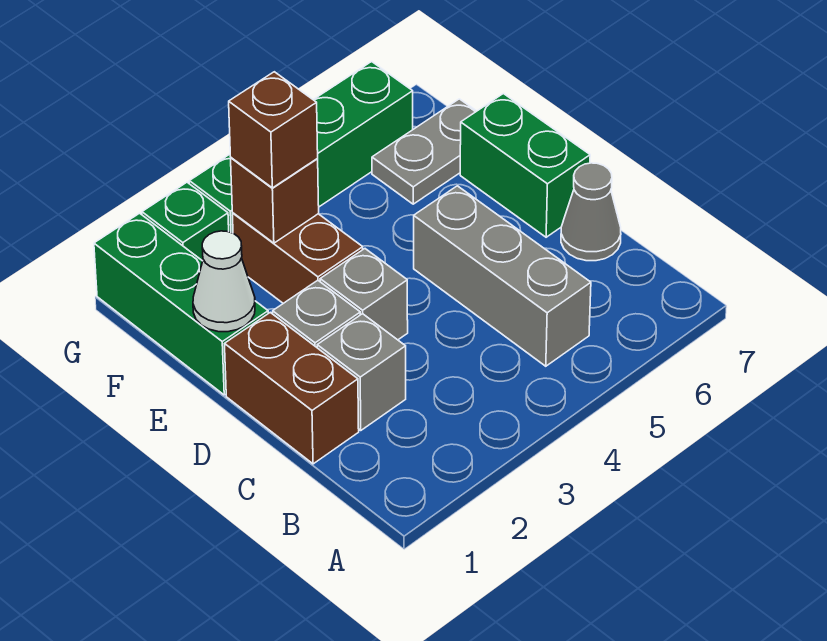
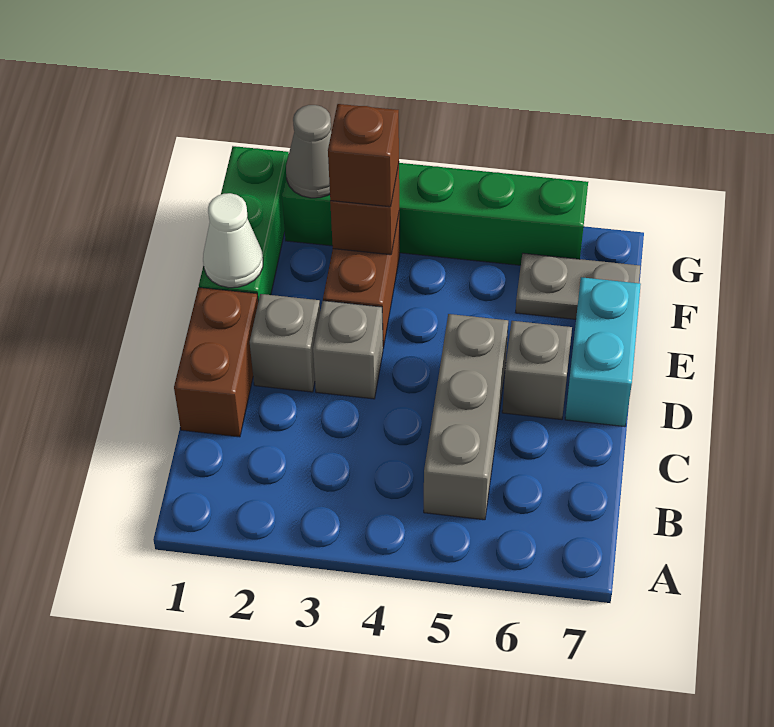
grey 1x1 brick [317,314,406,430] -> grey 1x1 brick moved to [502,321,572,420]
grey 1x1 cone [561,163,621,261] -> grey 1x1 cone moved to [286,105,331,198]
green 1x2 brick [460,94,590,237] -> cyan 1x2 brick [565,277,641,427]

